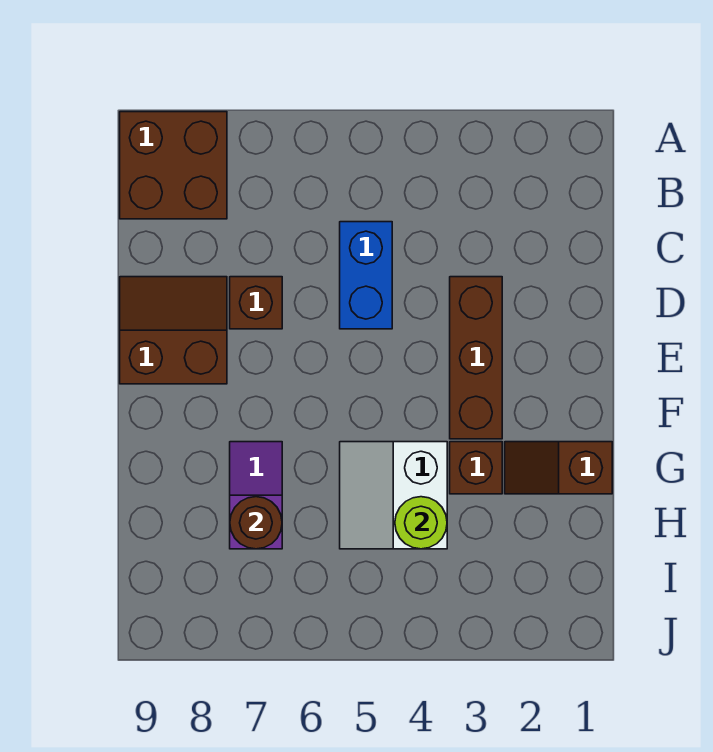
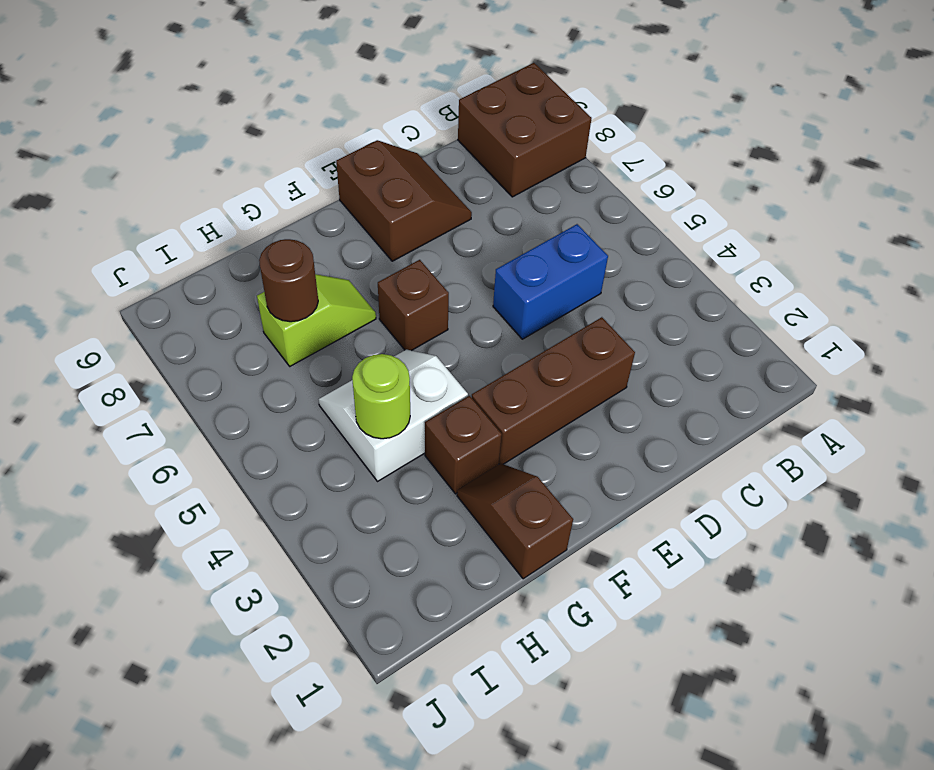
brown 1x1 brick [230,277,282,329] -> brown 1x1 brick moved to [378,260,449,351]
purple 1x2 slope [230,442,282,549] -> lime 1x2 slope [257,274,376,366]

